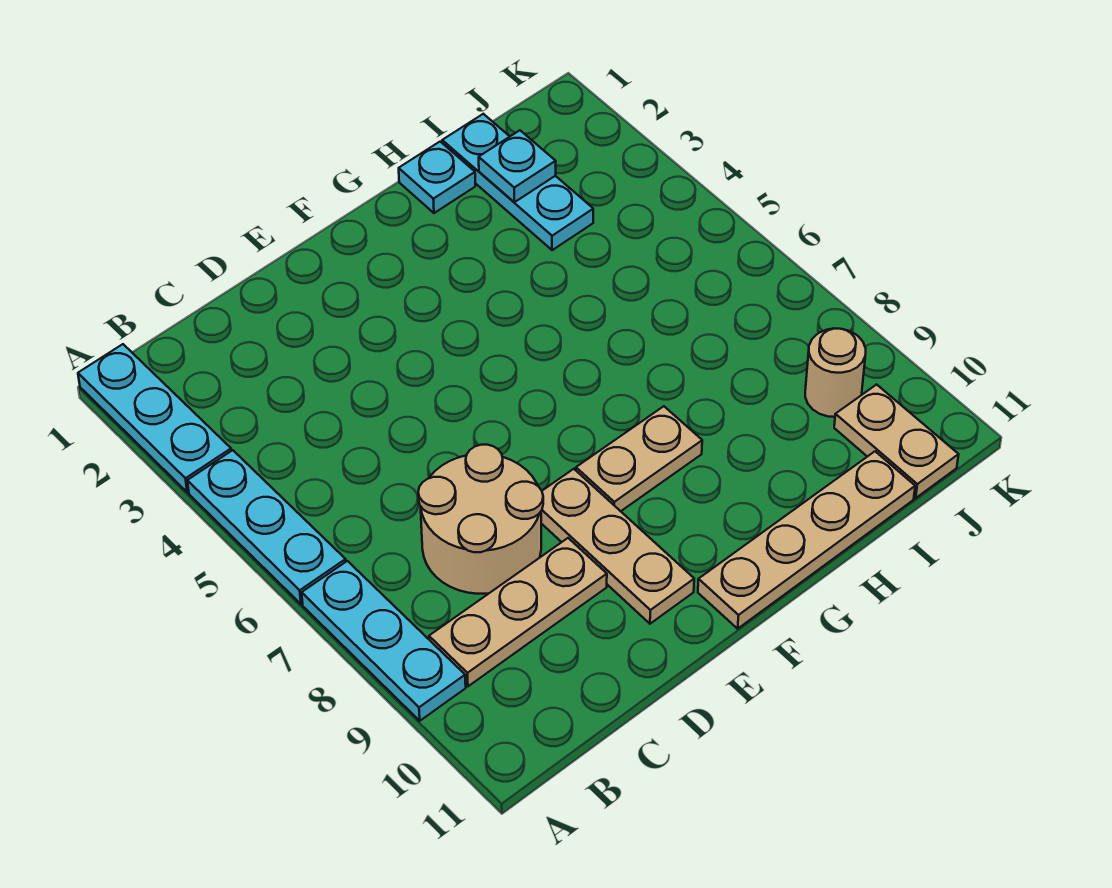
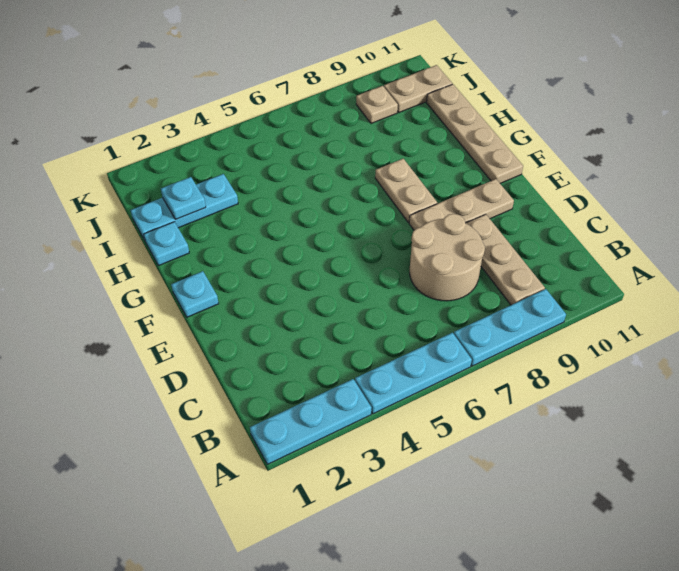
none -> cyan 1x1 plate [171,271,219,317]
tan 1x1 round brick [805,329,866,417] -> tan 1x1 plate [356,86,398,123]

